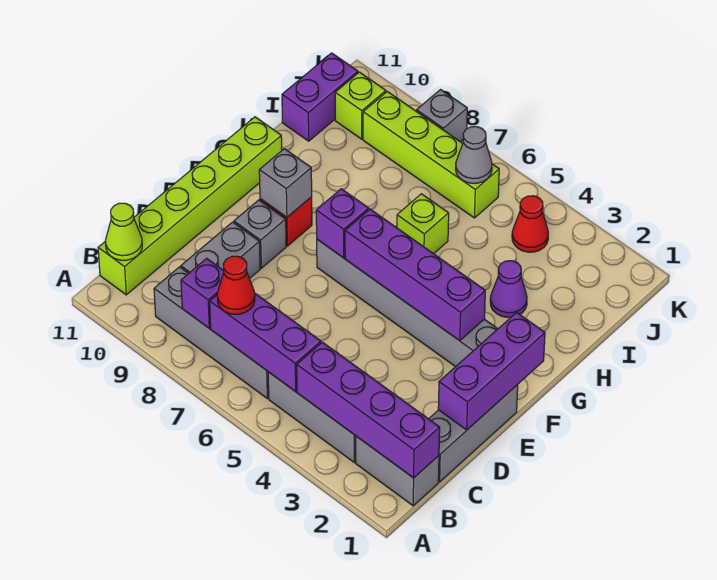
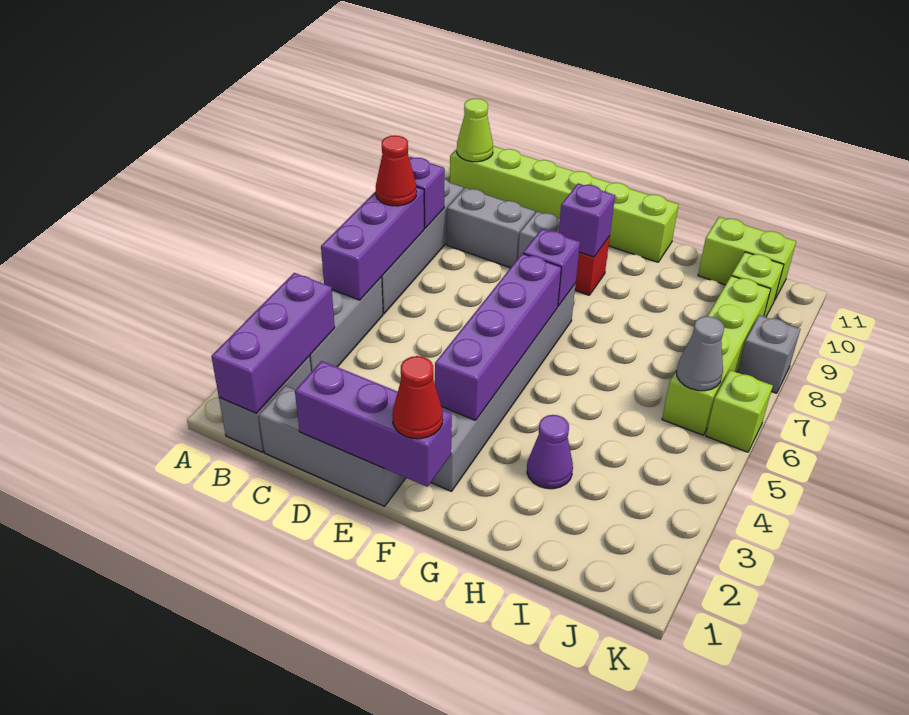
purple 1x4 brick [297,342,440,478] -> purple 1x3 brick [211,273,335,413]
grey 1x1 brick [259,149,312,217] -> purple 1x1 brick [559,183,615,257]
lime 1x1 brick [397,194,449,254] -> lime 1x1 brick moved to [706,370,773,452]
purple 1x2 brick [282,53,358,141] -> lime 1x2 brick [698,217,796,301]
red 1x1 cone [512,196,548,252] -> red 1x1 cone moved to [392,356,443,439]

